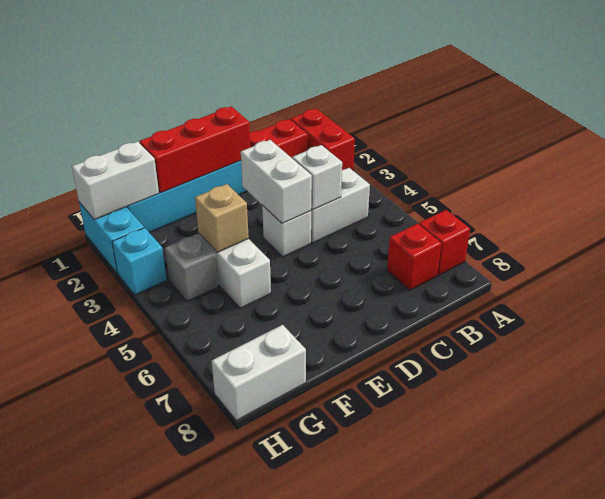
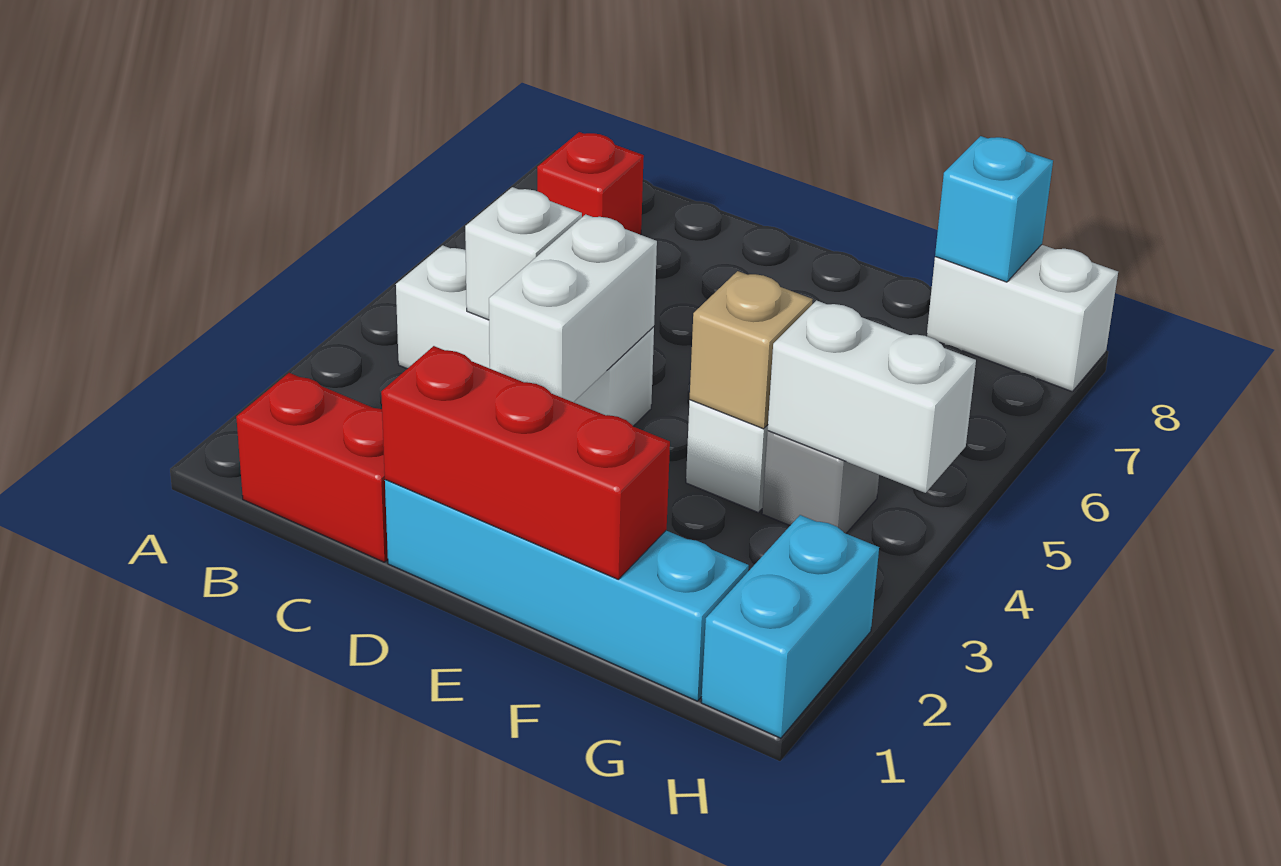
red 1x2 brick [291,109,355,170] -> none
red 1x1 brick [419,210,470,275] -> none
white 1x2 brick [72,142,159,220] -> white 1x2 brick moved to [768,300,976,493]
cyan 1x1 brick [112,228,167,295] -> cyan 1x1 brick moved to [935,136,1053,282]

